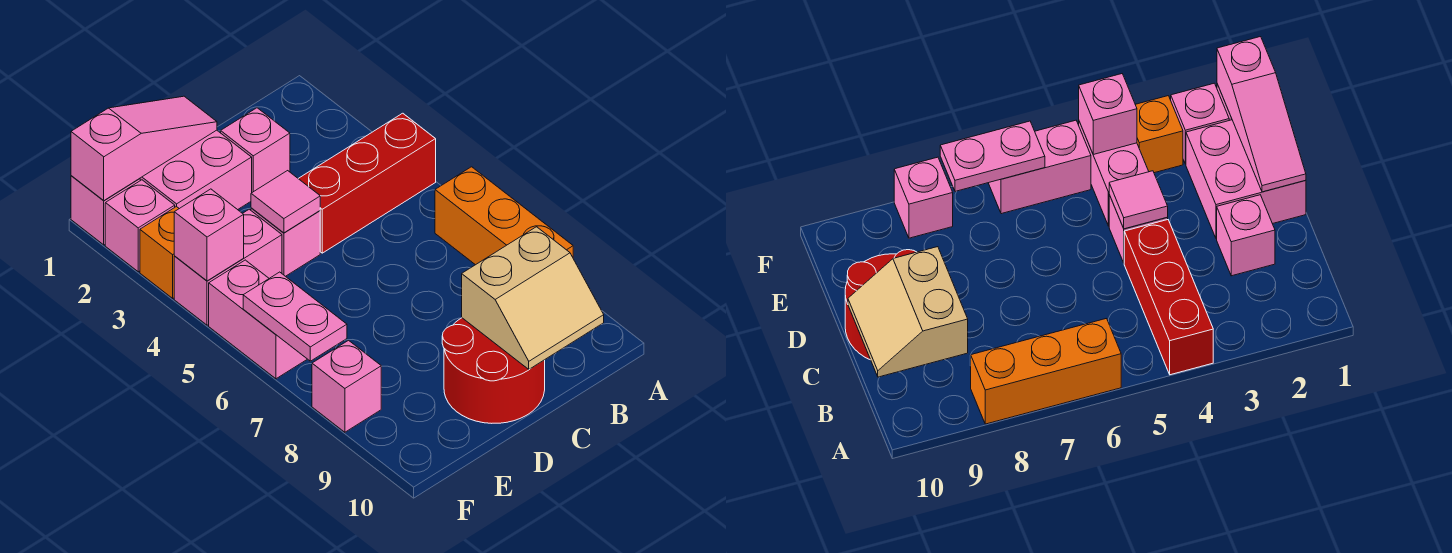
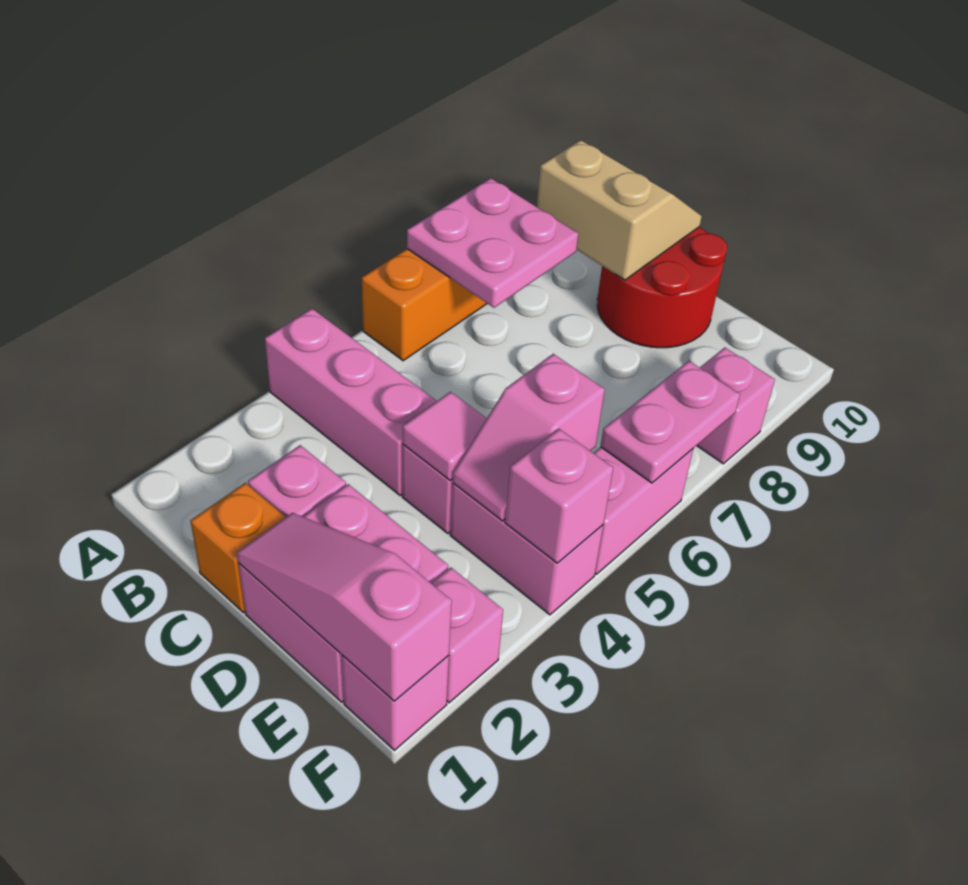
red 1x3 brick [298,113,436,253] -> pink 1x3 brick [265,309,437,496]
none -> pink 2x2 plate [407,178,578,308]
none -> pink 1x2 slope [453,354,605,521]
orange 1x1 brick [140,206,179,298] -> orange 1x1 brick moved to [191,483,286,613]

